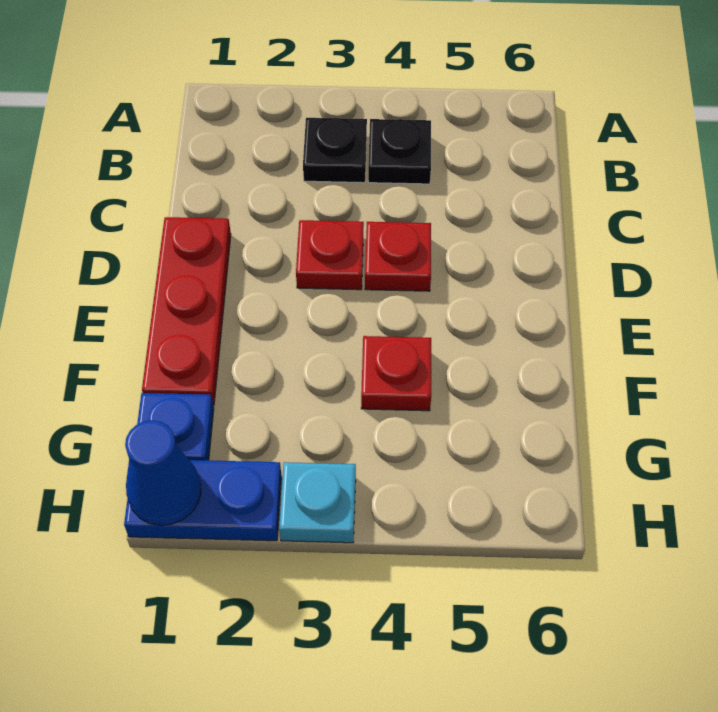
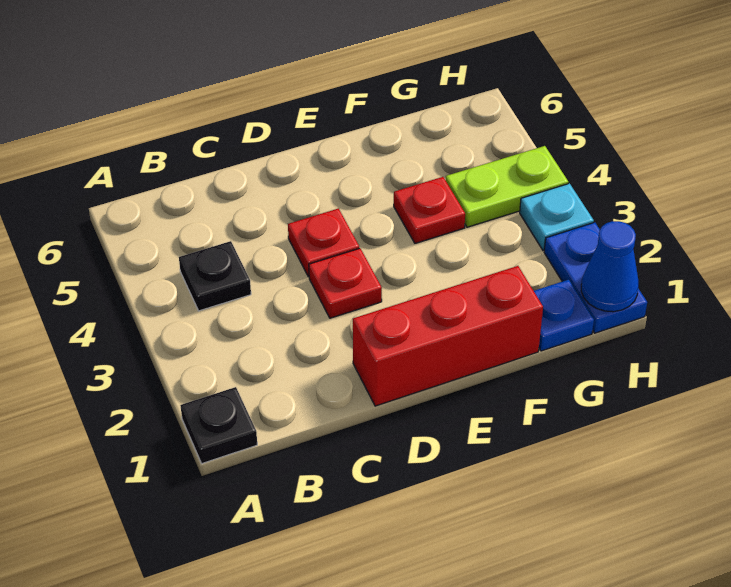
black 1x1 plate [303,118,367,183] -> black 1x1 plate moved to [180,387,257,463]
red 1x3 plate [142,217,231,405] -> red 1x3 brick [353,266,543,406]
none -> lime 1x2 plate [446,146,568,227]

